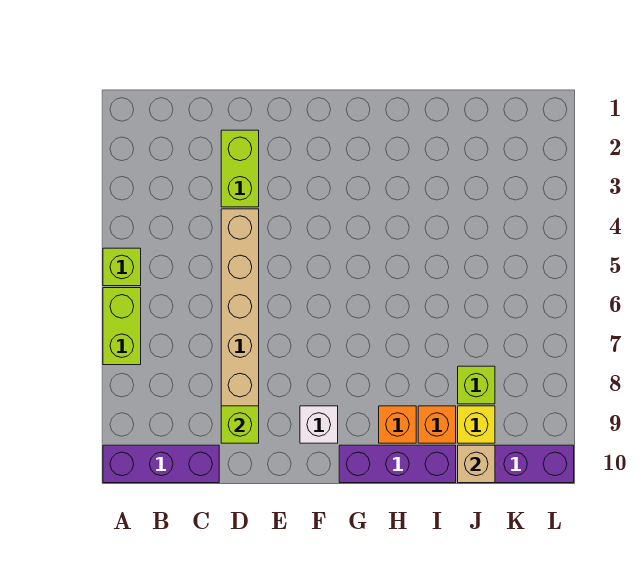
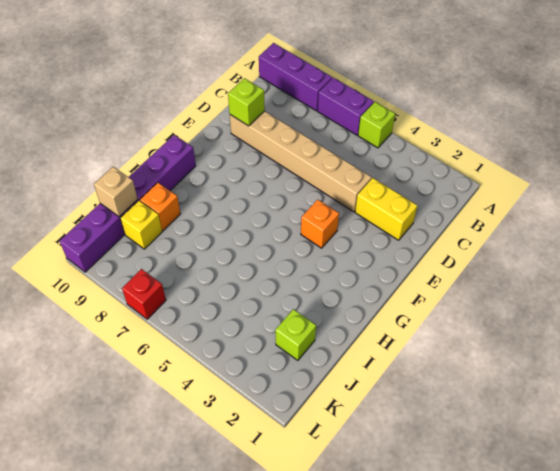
lime 1x2 brick [103,288,141,365] -> purple 1x2 brick [318,78,374,135]
purple 1x3 brick [103,445,219,483] -> purple 1x3 brick turned to [259,43,332,111]
lime 1x2 brick [221,130,259,207] -> yellow 1x2 brick [355,178,418,240]
white 1x1 brick [300,406,338,443] -> none
orange 1x1 brick [379,406,416,443] -> orange 1x1 brick moved to [301,200,339,248]
lime 1x1 brick [458,366,495,404] -> lime 1x1 brick moved to [275,309,316,360]
none -> red 1x1 brick [122,269,166,319]

